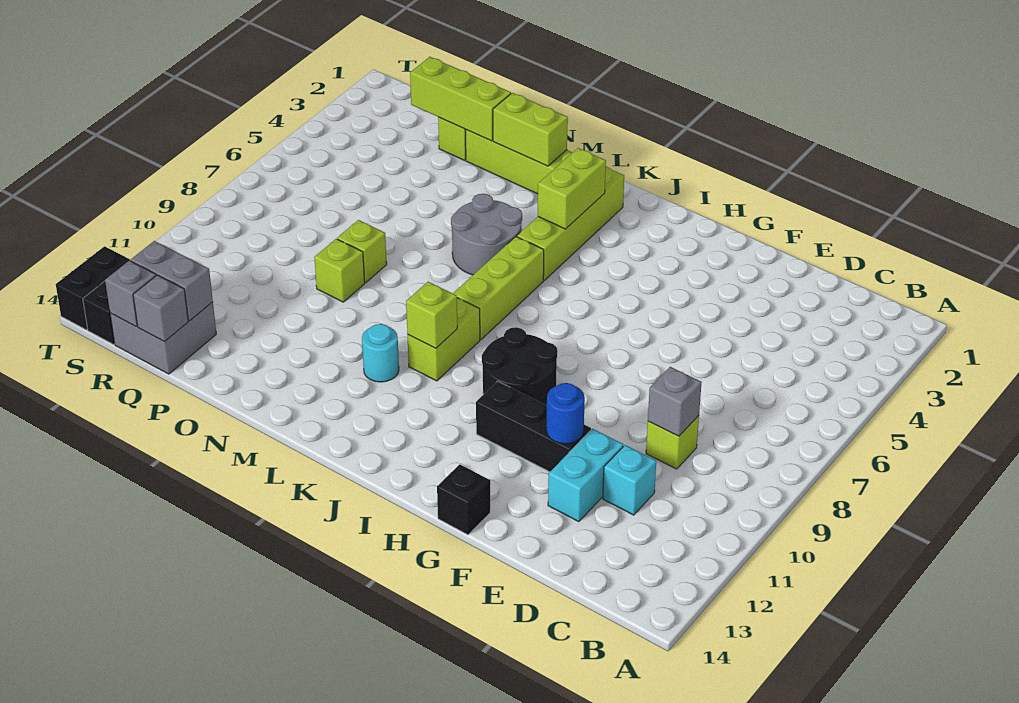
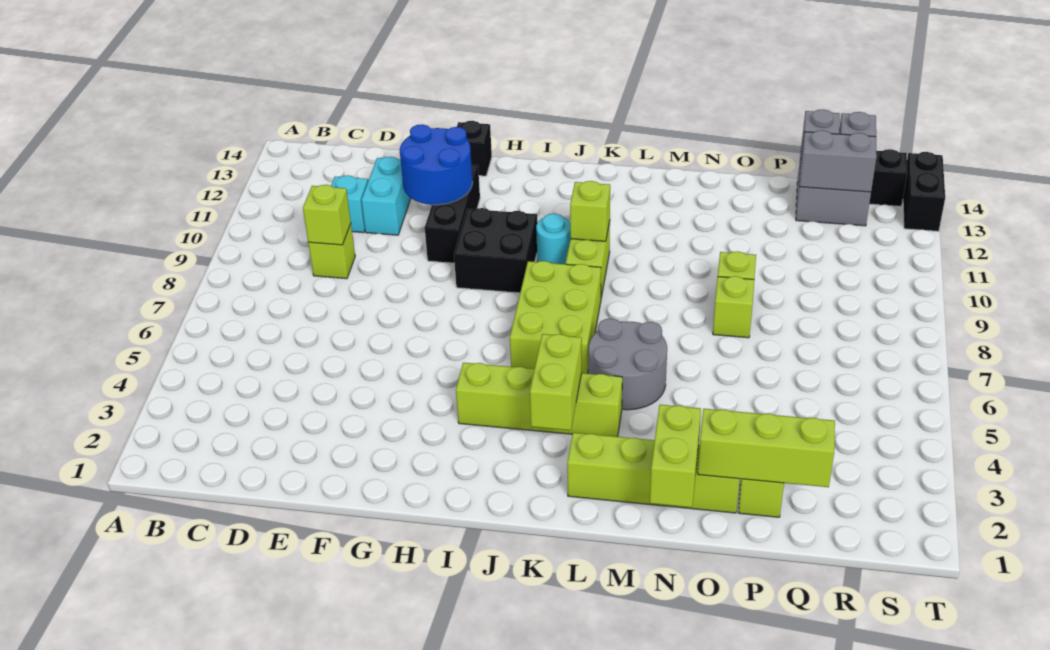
grey 1x1 brick [648,367,702,436] -> lime 1x1 brick [303,185,351,245]
black 1x3 brick [476,381,591,472] -> black 1x3 brick turned to [425,165,480,263]
blue 1x1 round brick [546,383,585,444] -> blue 2x2 round brick [400,124,473,205]
black 2x2 round brick [482,327,558,406] -> black 2x2 brick [454,208,537,293]
lime 1x4 brick [517,166,624,280] -> lime 1x4 brick turned to [456,363,622,437]
lime 1x3 brick [453,237,544,340] -> lime 2x3 brick [510,261,601,374]
cyan 1x1 round brick [362,324,399,382] -> cyan 1x1 round brick moved to [536,214,571,264]
lime 1x2 brick [493,93,568,166] -> lime 1x2 brick turned to [650,405,701,508]

